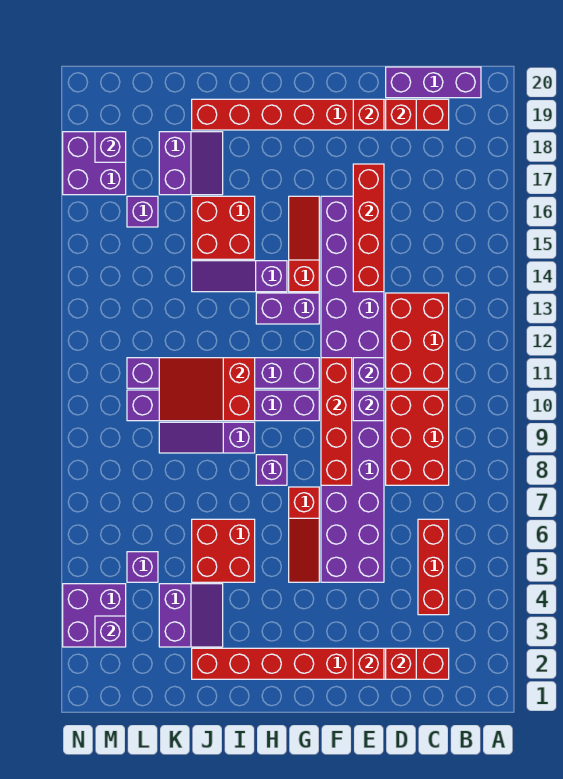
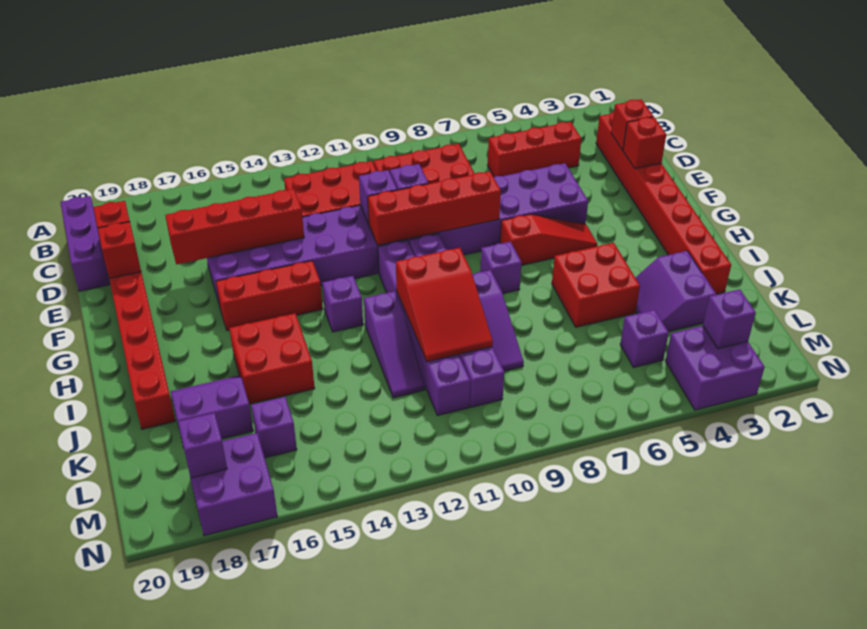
purple 1x2 brick [256,293,319,324] -> purple 1x1 brick [322,276,363,332]
red 1x3 slope [289,196,319,292] -> red 1x3 brick [216,261,323,331]
purple 1x3 slope [192,261,287,292] -> purple 1x3 slope moved to [364,291,425,398]
purple 2x2 slope [159,584,223,647] -> purple 2x2 slope turned to [635,251,717,332]

